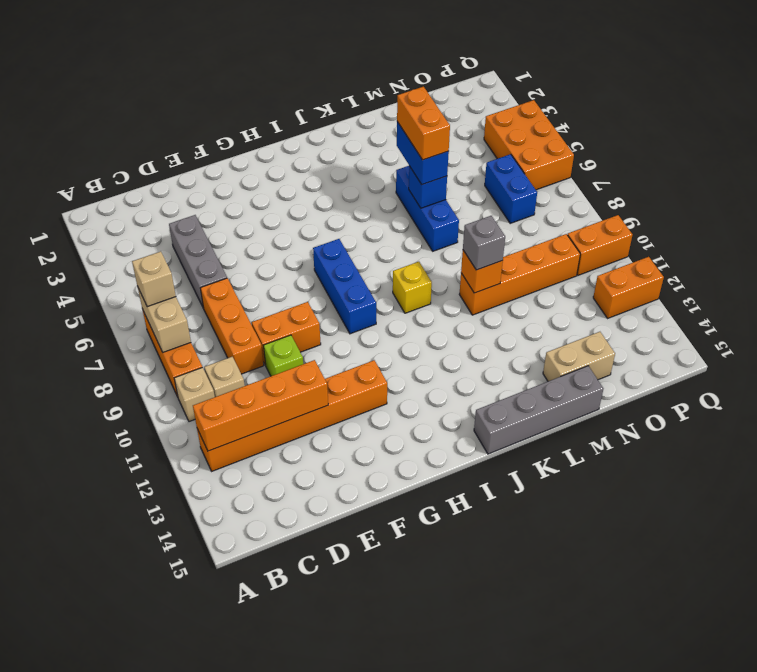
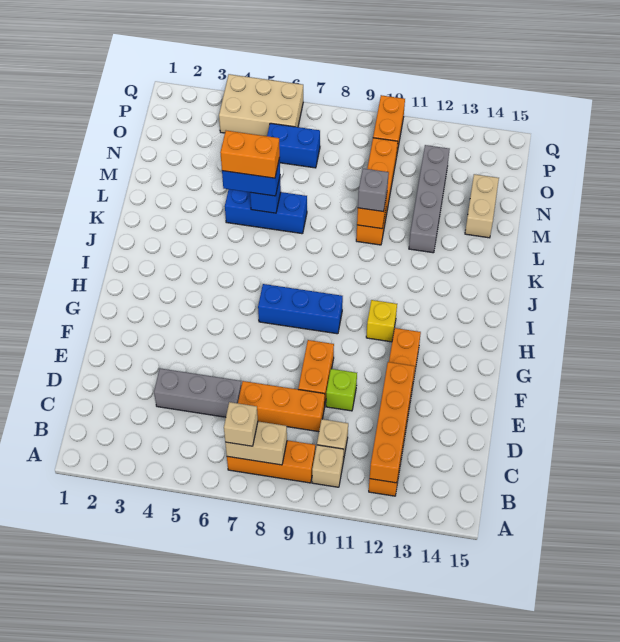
yellow 1x1 brick [393,262,432,313] -> yellow 1x1 brick moved to [366,300,397,342]
grey 1x4 brick [474,366,603,454] -> grey 1x4 brick moved to [409,145,450,253]
orange 2x3 brick [484,100,574,190] -> tan 2x3 brick [219,74,303,136]
orange 1x2 brick [593,257,664,318] -> none

